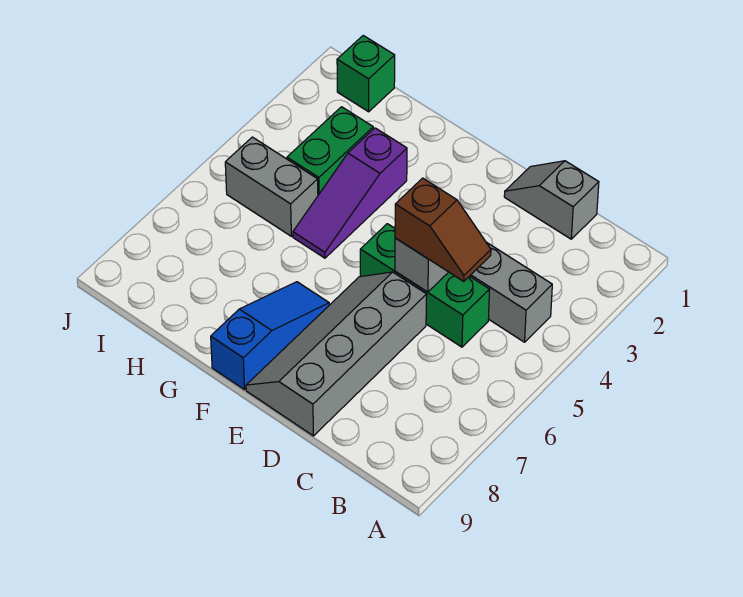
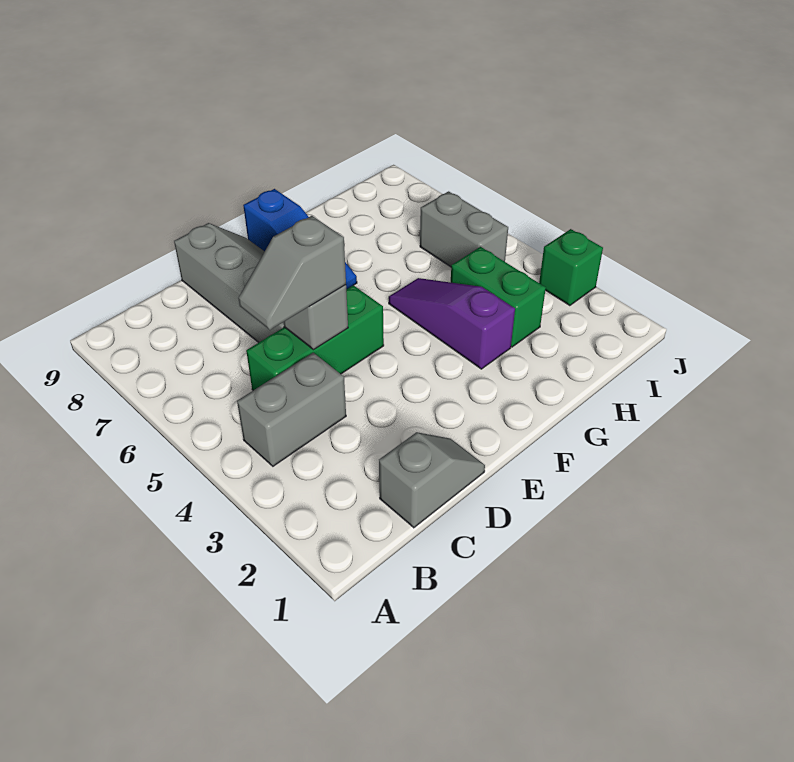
brown 1x2 slope [395,178,491,281] -> grey 1x2 slope [238,216,346,330]
grey 1x2 brick [225,137,318,236] -> grey 1x2 brick turned to [420,191,508,267]
green 1x1 brick [337,36,395,112] -> green 1x1 brick moved to [539,229,603,306]

